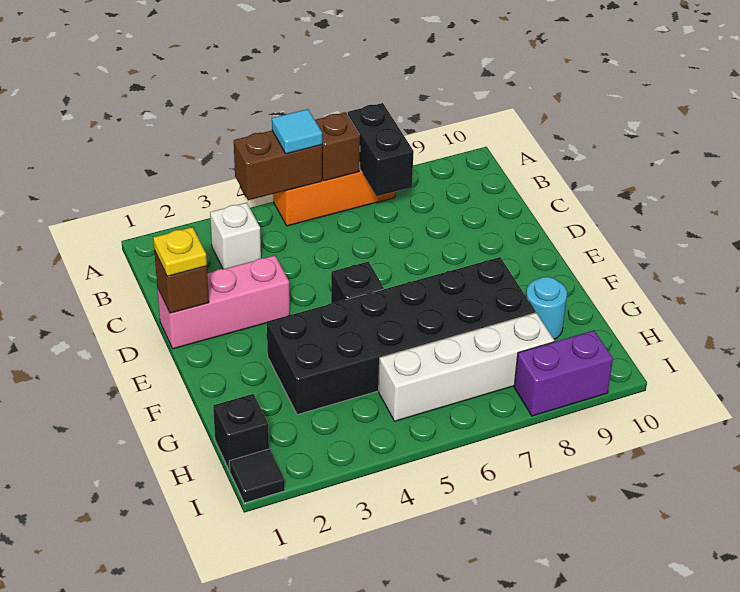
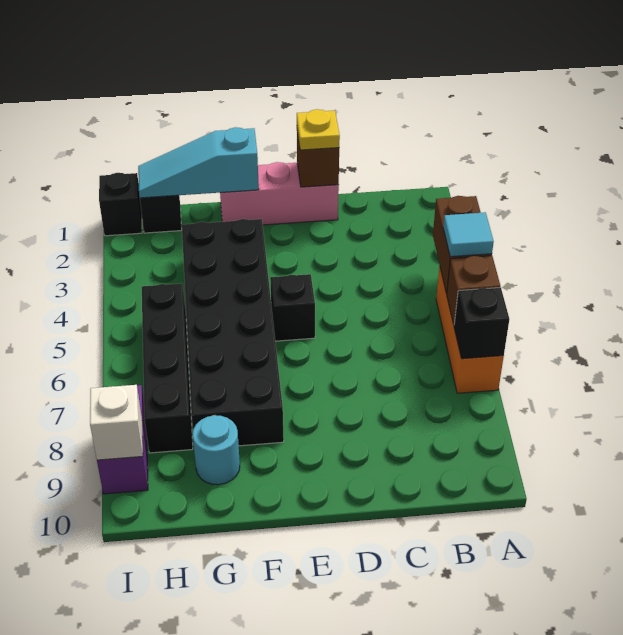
black 1x2 brick [348,103,414,196] -> black 1x1 brick [454,287,509,359]
white 1x1 brick [210,203,261,269] -> white 1x1 brick moved to [90,385,143,460]
pink 1x3 brick [157,255,290,349] -> pink 1x3 brick turned to [220,162,339,225]
none -> cyan 1x3 slope [138,127,259,198]
white 1x4 brick [379,313,554,421] -> black 1x4 brick [142,283,193,453]
black 1x1 tile [229,449,285,503] -> black 1x1 brick [99,173,142,236]

